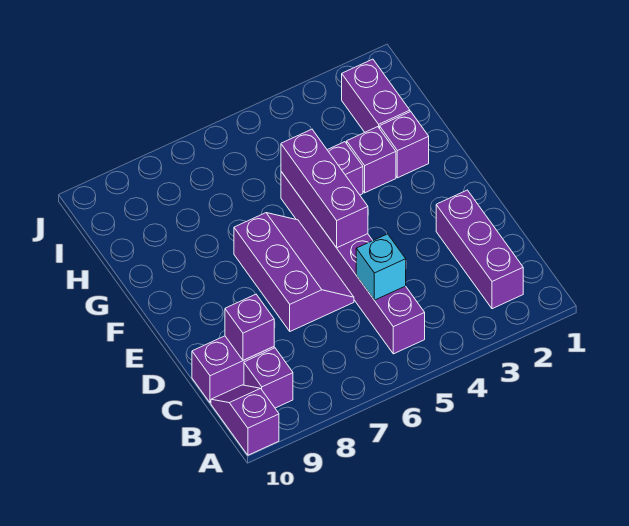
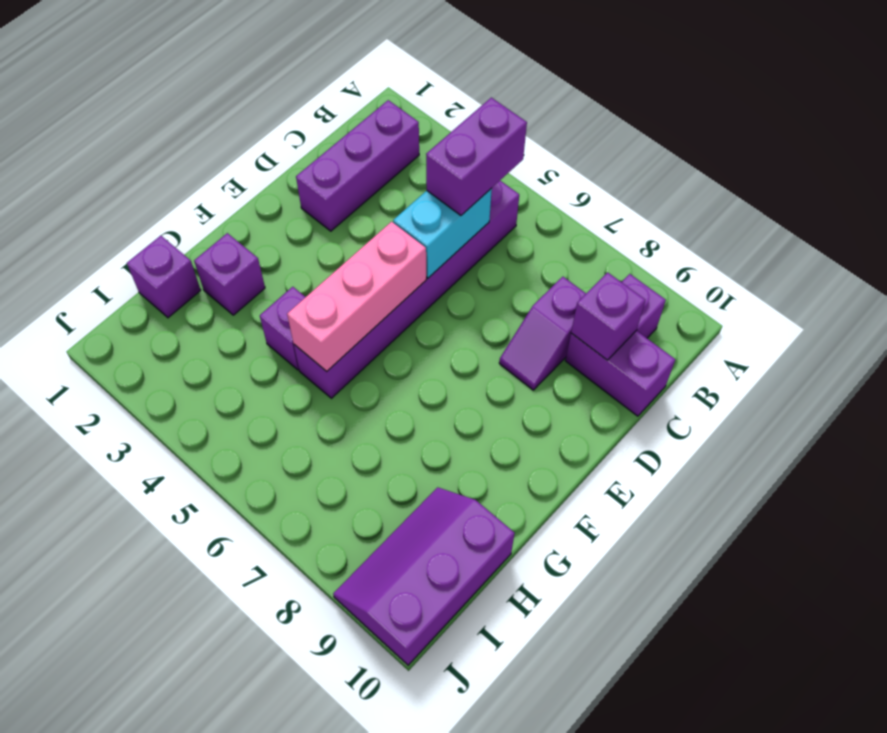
purple 1x2 slope [211,385,279,455] -> purple 1x2 slope moved to [499,277,586,390]
cyan 1x1 brick [356,234,406,300] -> cyan 1x2 brick [393,188,492,278]
purple 2x3 slope [234,213,354,331] -> purple 2x3 slope moved to [333,487,515,665]
purple 1x3 brick [281,129,368,248] -> pink 1x3 brick [287,222,427,371]
purple 1x1 brick [347,127,396,193] -> purple 1x1 brick moved to [127,236,201,318]
purple 1x2 brick [342,59,410,132] -> purple 1x2 brick moved to [426,98,527,215]

